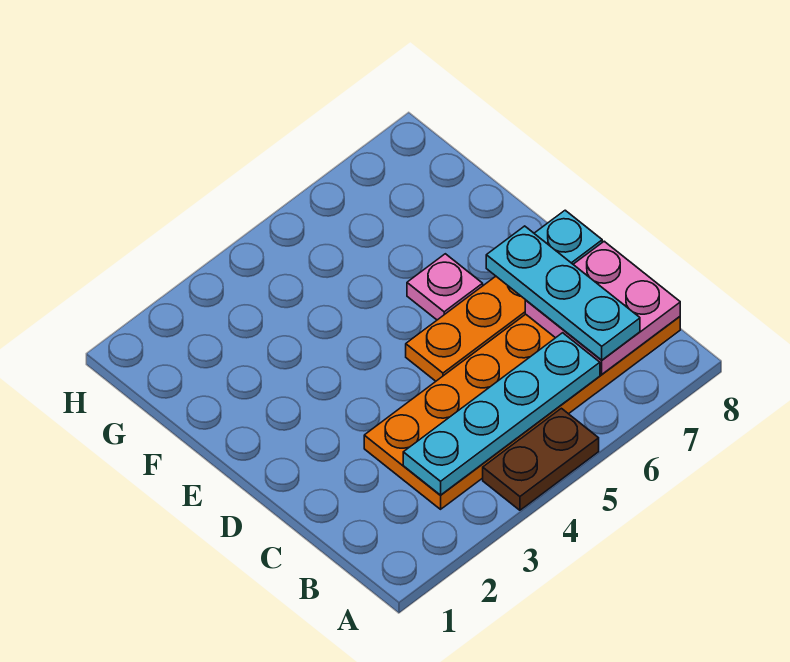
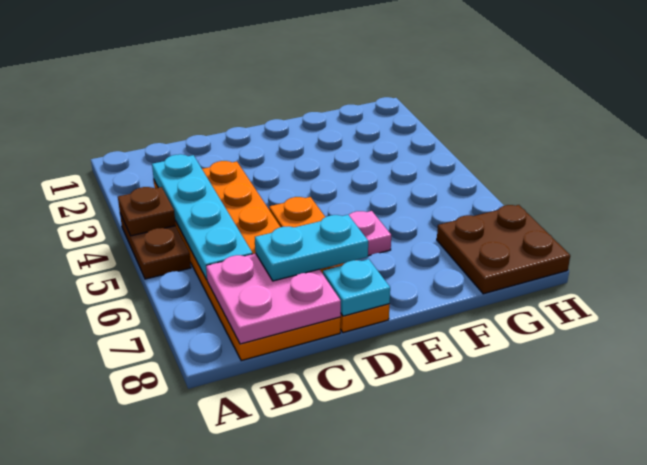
none -> brown 1x1 plate [118,187,176,236]
cyan 1x3 plate [486,226,640,360] -> cyan 1x2 plate [255,215,368,281]
none -> brown 2x2 plate [437,205,570,294]

